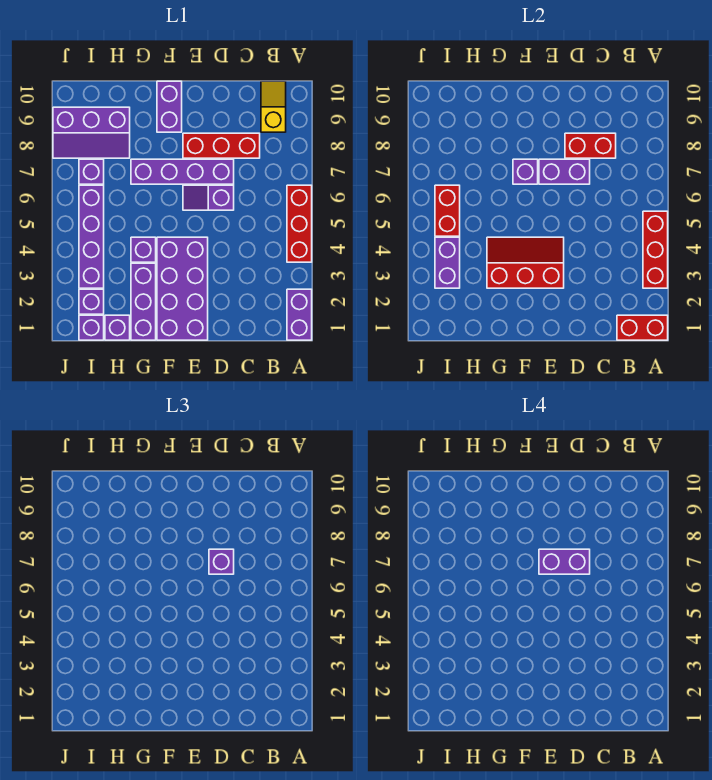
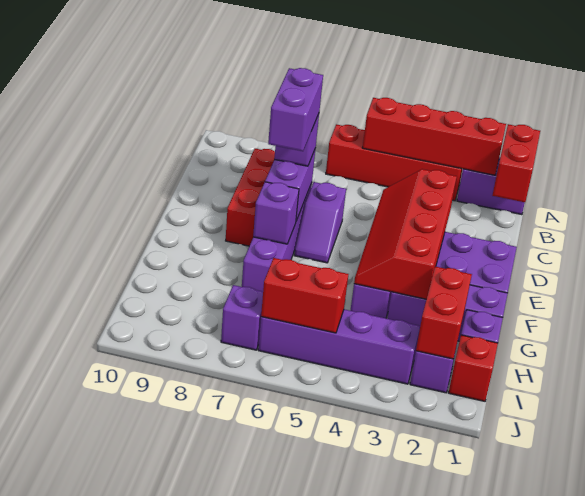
red 1x3 brick [643,211,668,288] -> red 1x4 brick [363,98,506,175]
red 1x3 brick [287,185,312,262] -> red 1x4 brick [326,124,463,201]
yellow 1x2 slope [261,81,286,132] -> none
red 1x2 brick [565,133,616,158] -> red 1x2 brick moved to [416,266,472,359]
red 2x3 slope [487,237,564,288] -> red 2x4 slope [354,169,457,299]
purple 1x2 brick [157,81,182,132] -> none
purple 2x3 slope [53,107,130,158] -> none
purple 1x1 brick [79,315,104,340] -> red 1x1 brick [449,335,498,401]
purple 1x2 brick [435,237,460,288] -> none

